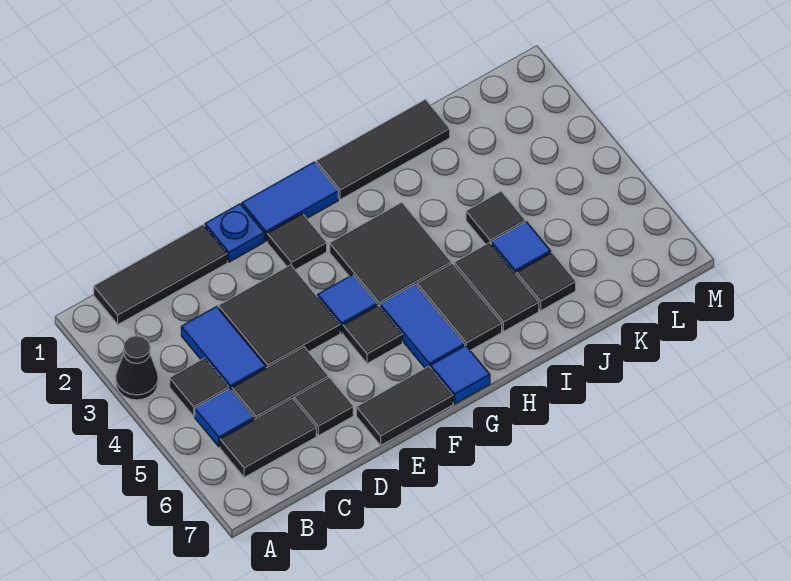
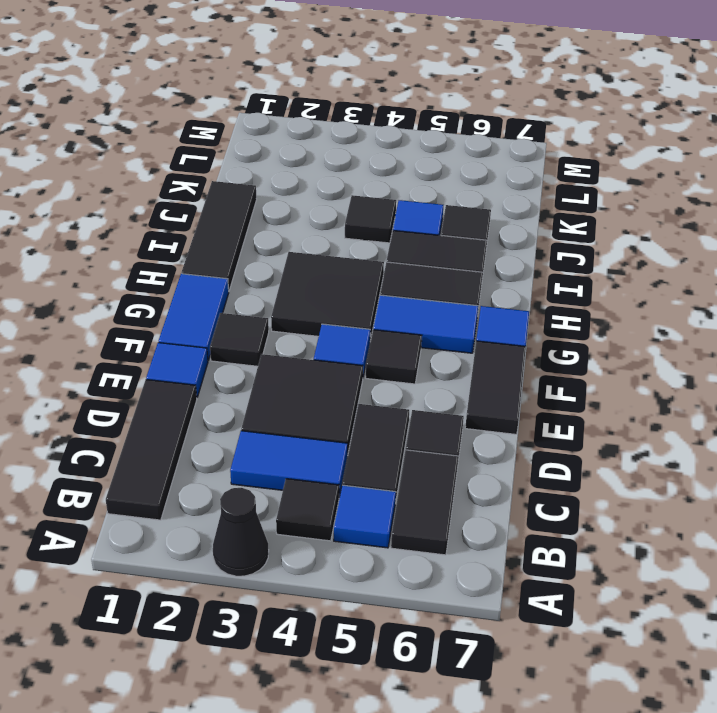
blue 1x1 plate [205,204,264,262] -> blue 1x1 tile [146,343,208,397]

